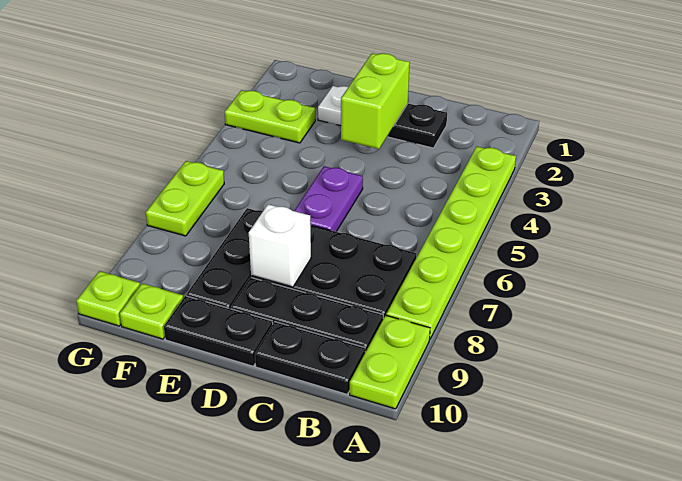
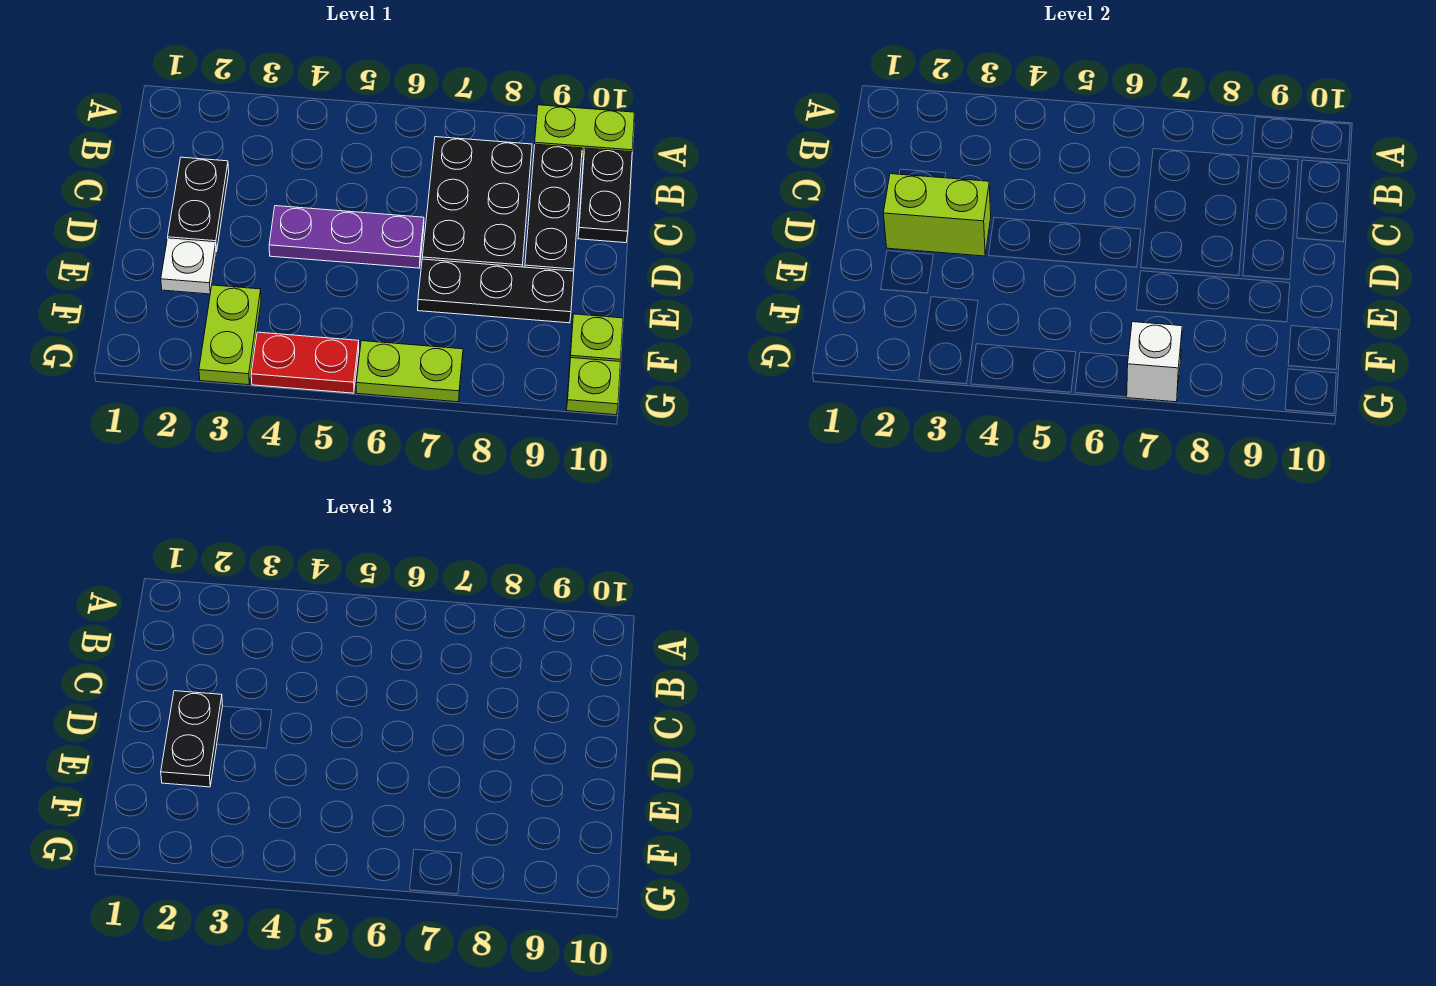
lime 1x6 plate [386,147,516,340] -> none
purple 1x2 plate [294,166,363,232] -> purple 1x3 plate [269,206,424,268]
white 1x1 brick [249,204,311,287] -> white 1x1 brick moved to [1127,322,1182,402]
black 1x2 plate [164,296,273,366] -> black 1x2 plate moved to [161,691,223,787]
none -> red 1x2 plate [251,332,359,393]

